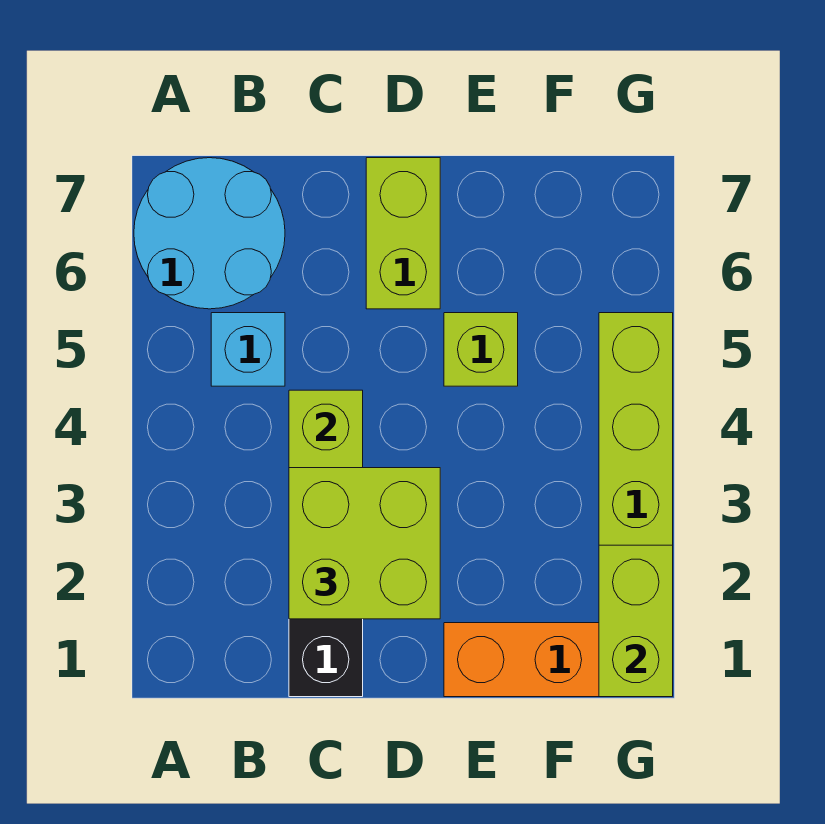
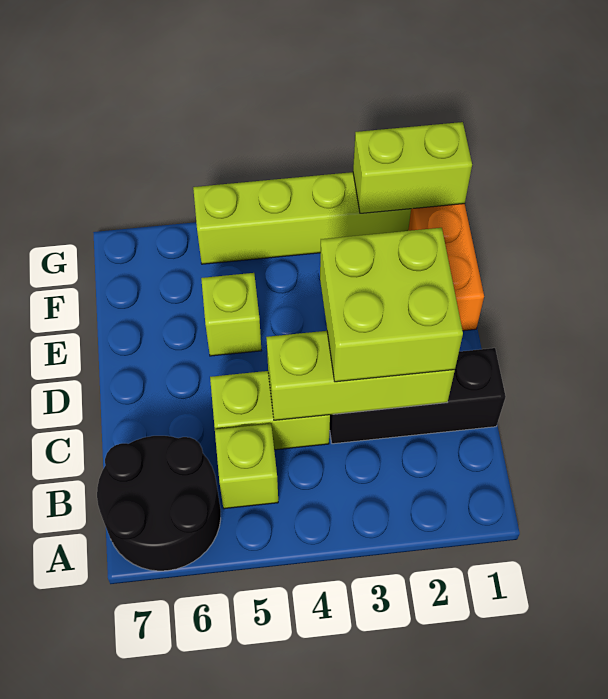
cyan 2x2 round brick [134,158,285,309] -> black 2x2 round brick [97,436,221,571]
cyan 1x1 brick [211,313,285,386] -> lime 1x1 brick [215,424,278,509]
lime 1x2 brick [366,158,440,309] -> lime 1x2 brick moved to [210,371,330,450]

